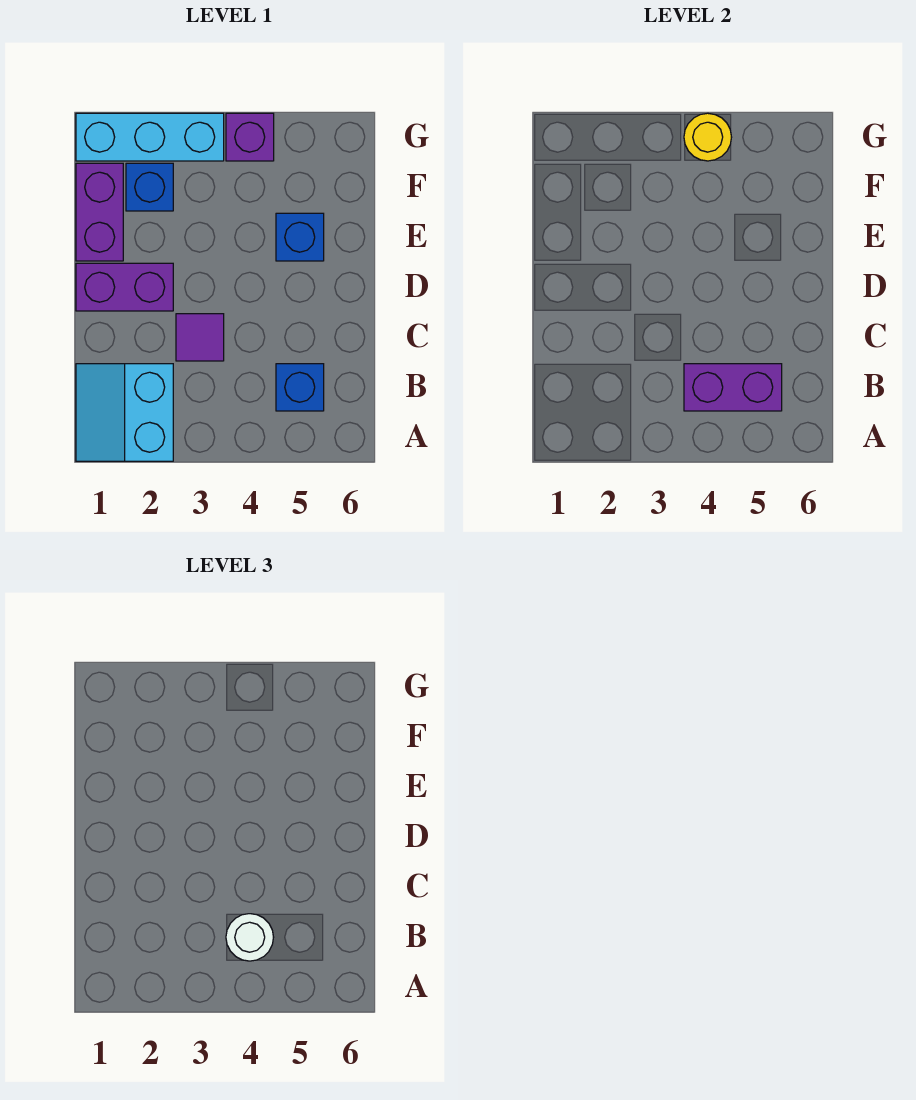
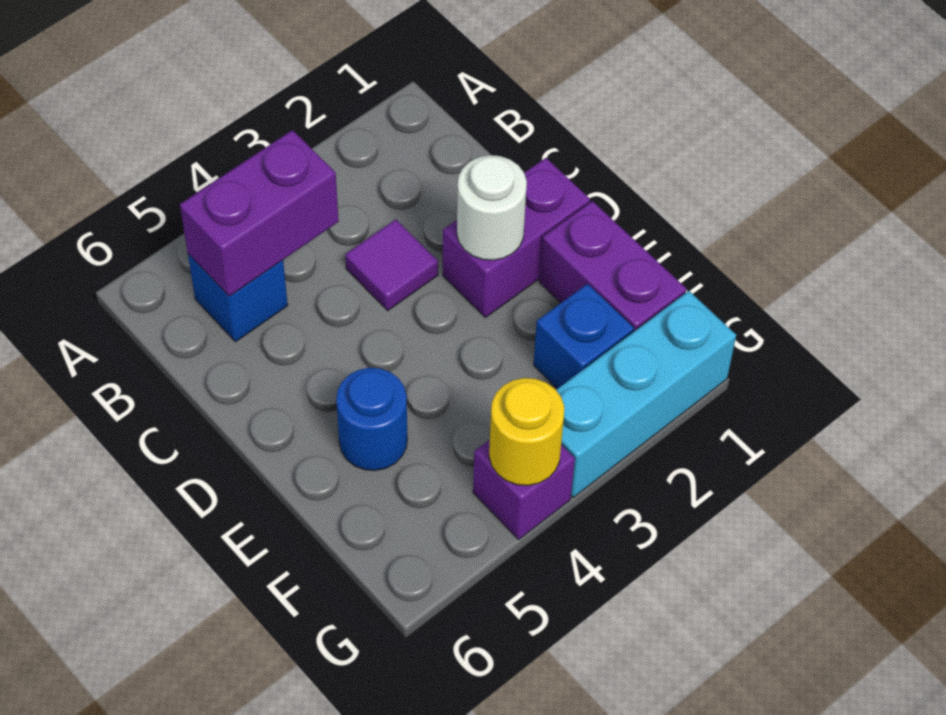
cyan 2x2 slope [76,364,173,461] -> none
white 1x1 round brick [226,914,274,961] -> white 1x1 round brick moved to [457,155,527,260]
blue 1x1 brick [276,213,324,261] -> blue 1x1 round brick [336,368,407,471]

